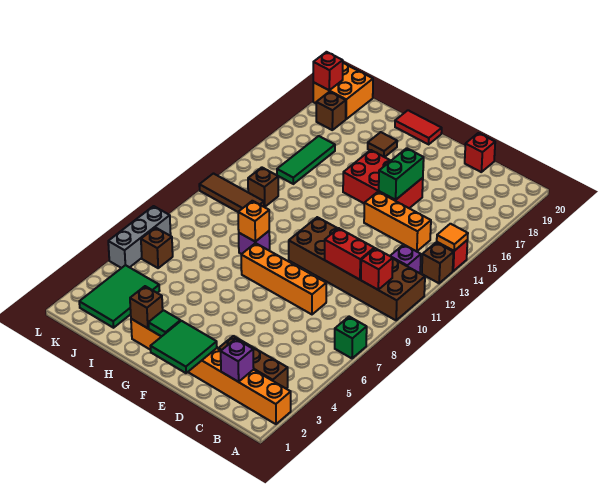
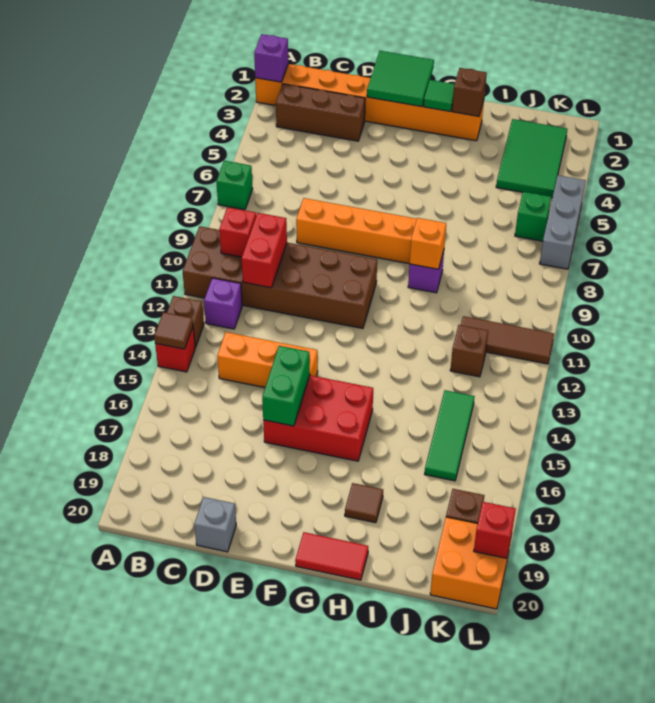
orange 1x1 tile [437,224,468,251] -> brown 1x1 tile [154,312,193,349]
purple 1x1 brick [221,339,254,382] -> purple 1x1 brick moved to [254,34,288,82]
red 1x2 brick [325,228,374,280] -> red 1x2 brick turned to [241,213,287,288]
red 1x1 brick [465,133,495,172] -> grey 1x1 brick [194,497,236,552]
brown 1x1 brick [141,228,173,268] -> green 1x1 brick [515,192,551,241]

